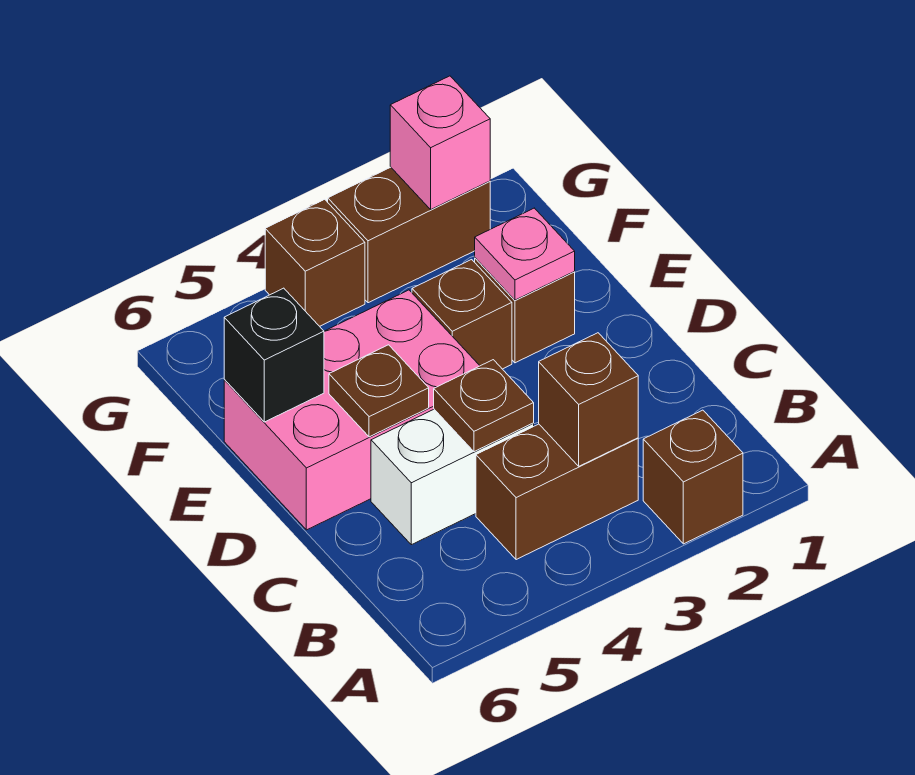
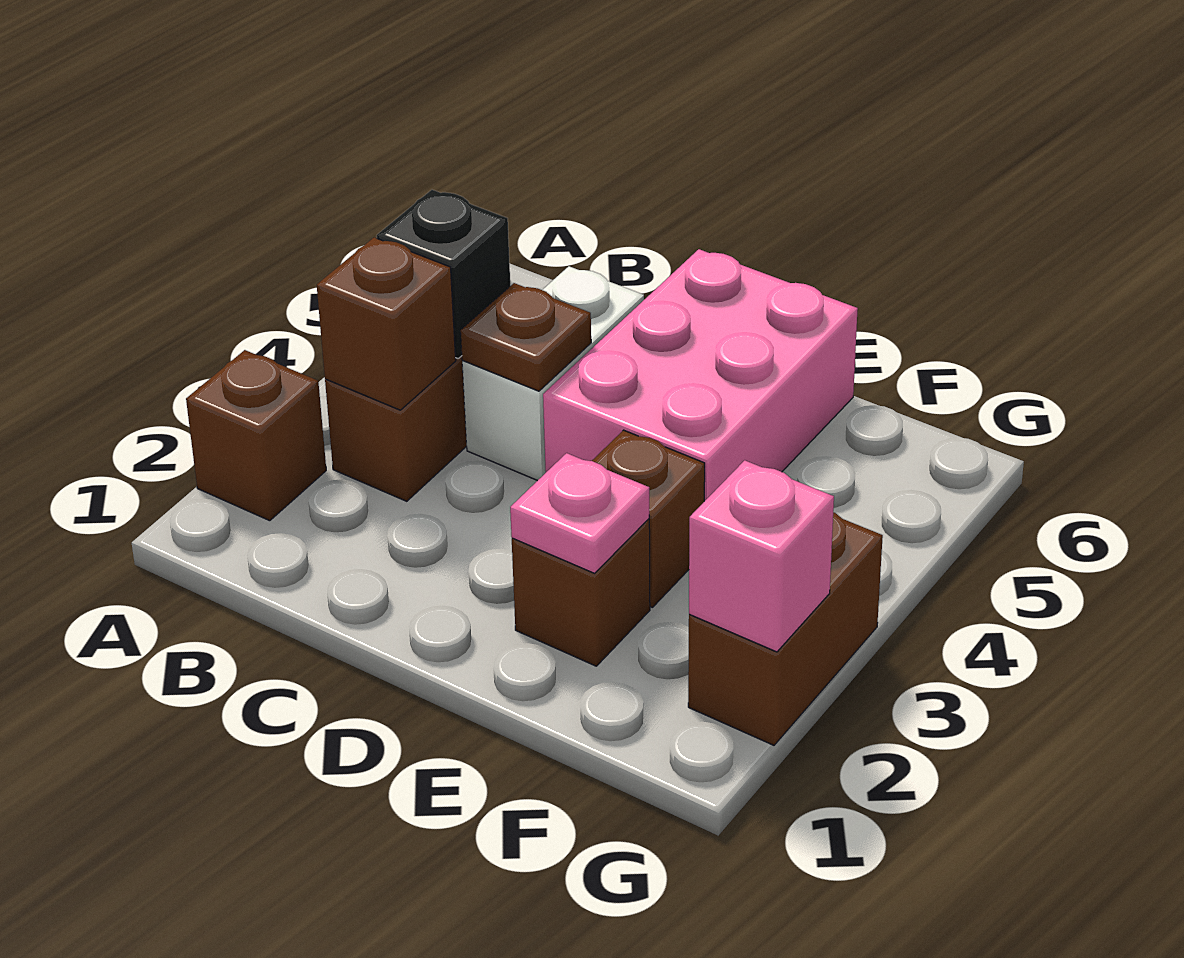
brown 1x1 plate [329,345,429,437] -> none
black 1x1 brick [224,288,324,422] -> black 1x1 brick moved to [377,190,510,358]
brown 1x1 brick [265,199,365,326] -> none

